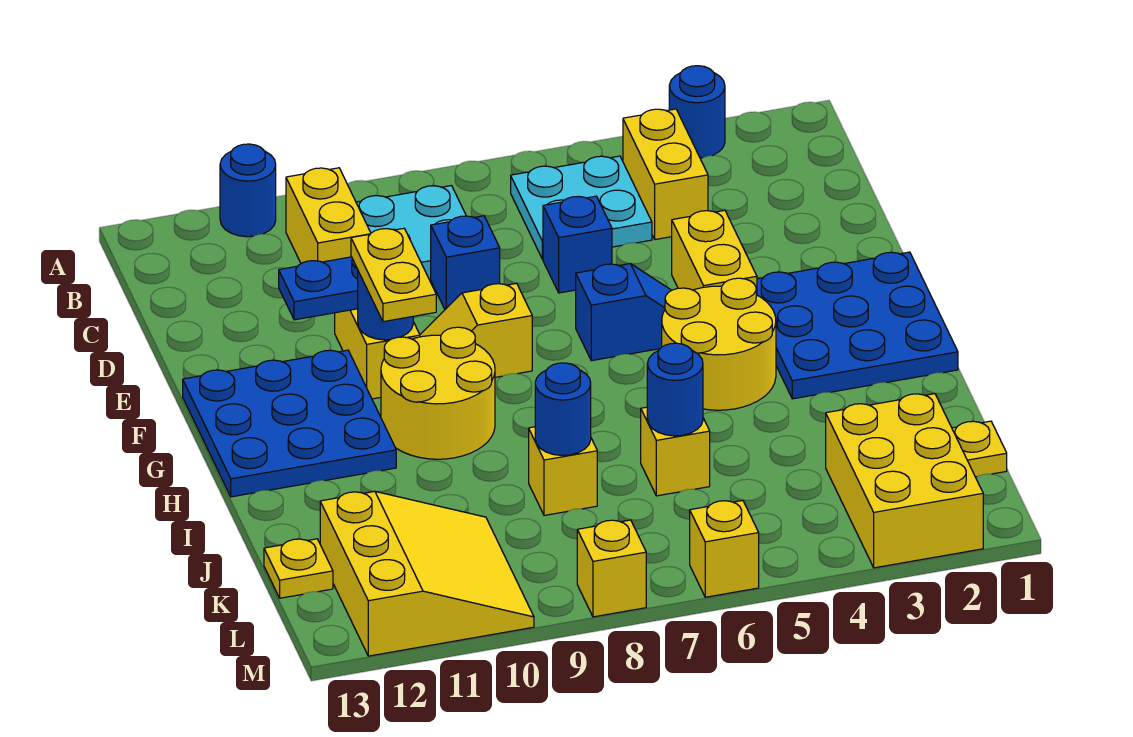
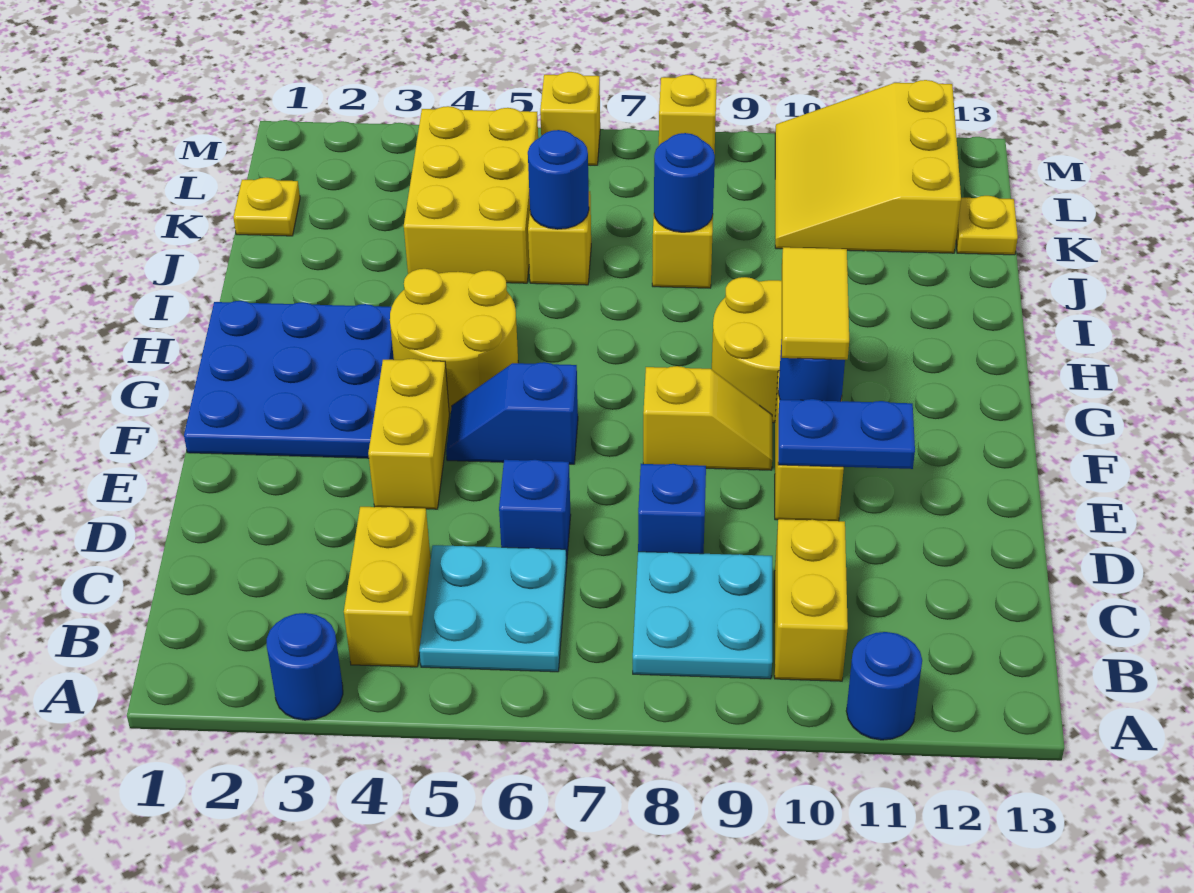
yellow 1x2 plate [351,228,436,322] -> yellow 1x2 tile [782,247,849,360]
blue 3x3 plate [183,350,396,497] -> none
yellow 2x3 brick [826,394,983,568] -> yellow 2x3 brick moved to [404,106,538,283]

